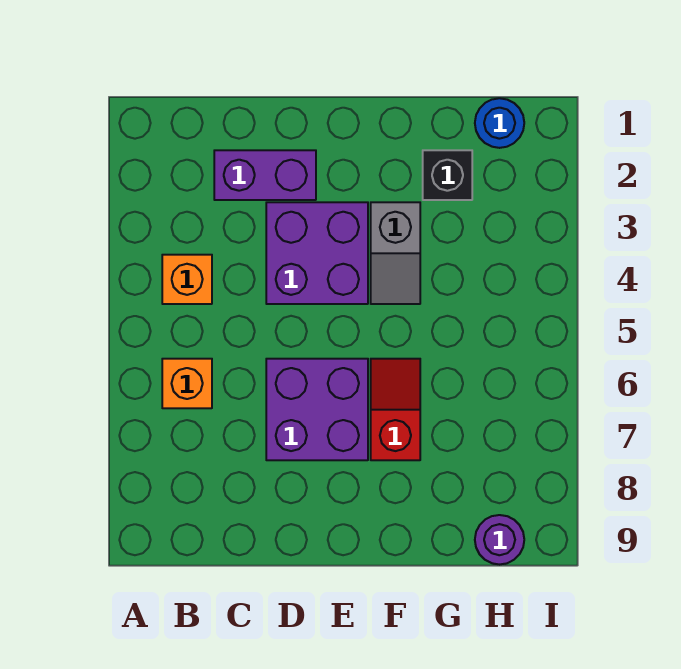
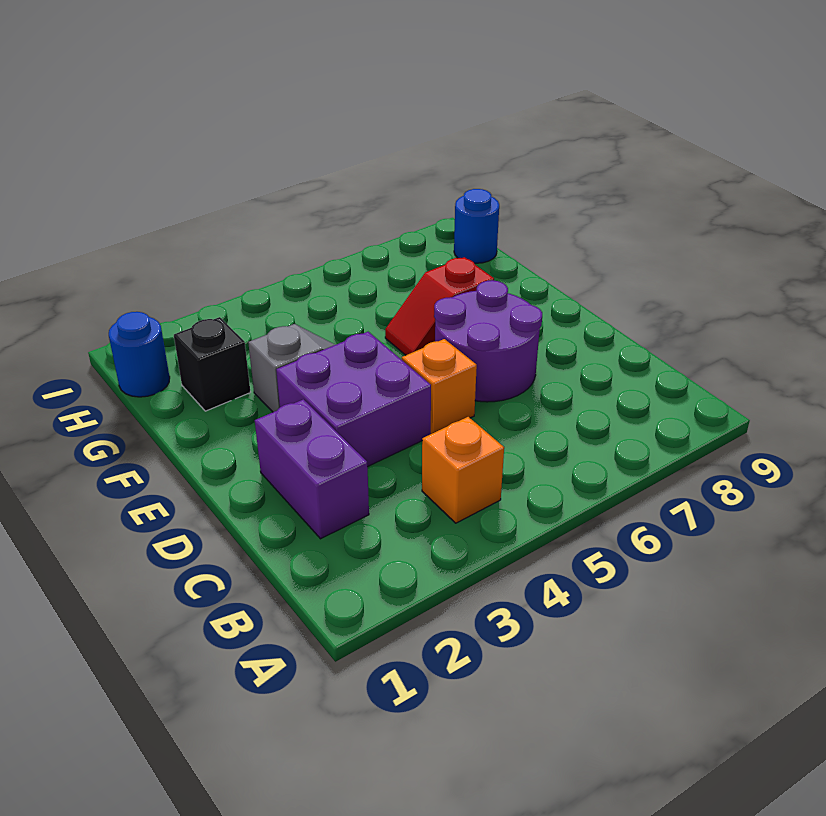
orange 1x1 brick [162,359,212,408] -> orange 1x1 brick moved to [402,339,477,434]
purple 2x2 brick [266,359,368,460] -> purple 2x2 round brick [434,280,542,402]
purple 1x1 round brick [475,515,524,565] -> blue 1x1 round brick [454,189,499,263]

